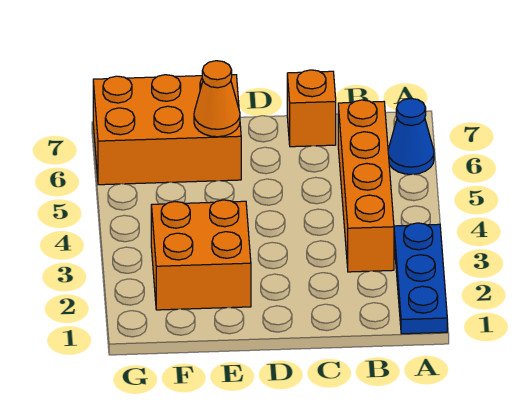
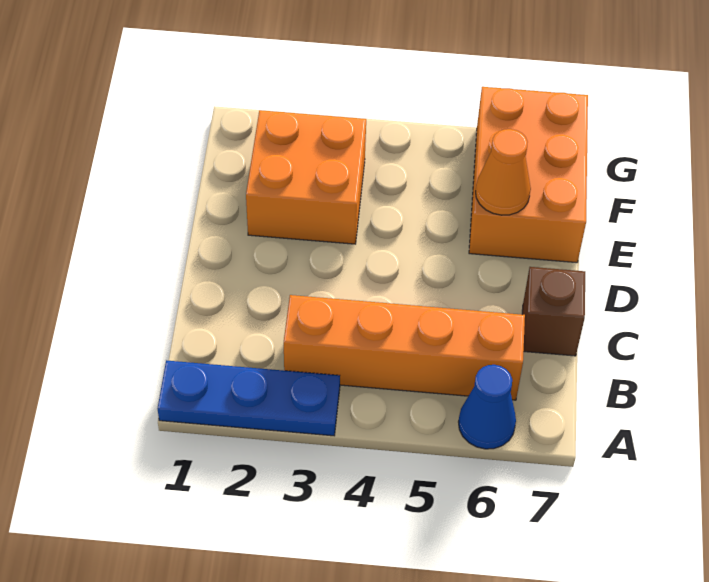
orange 1x1 brick [287,70,336,147] -> brown 1x1 brick [522,267,585,356]

